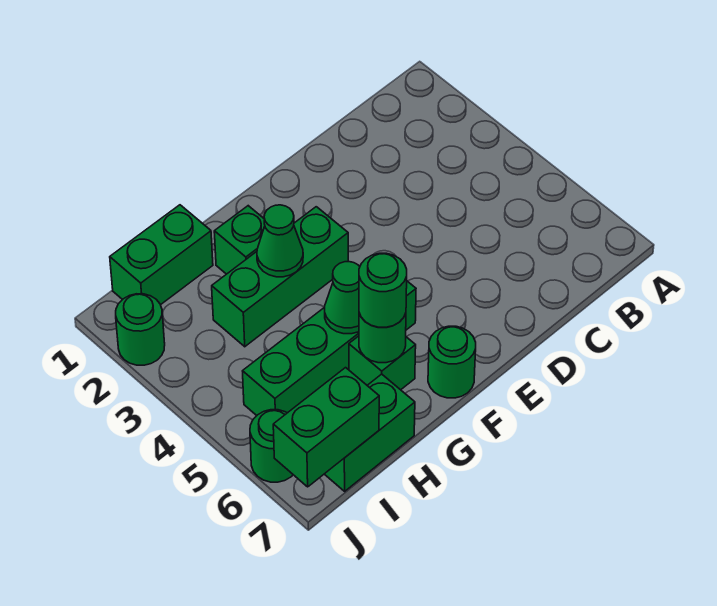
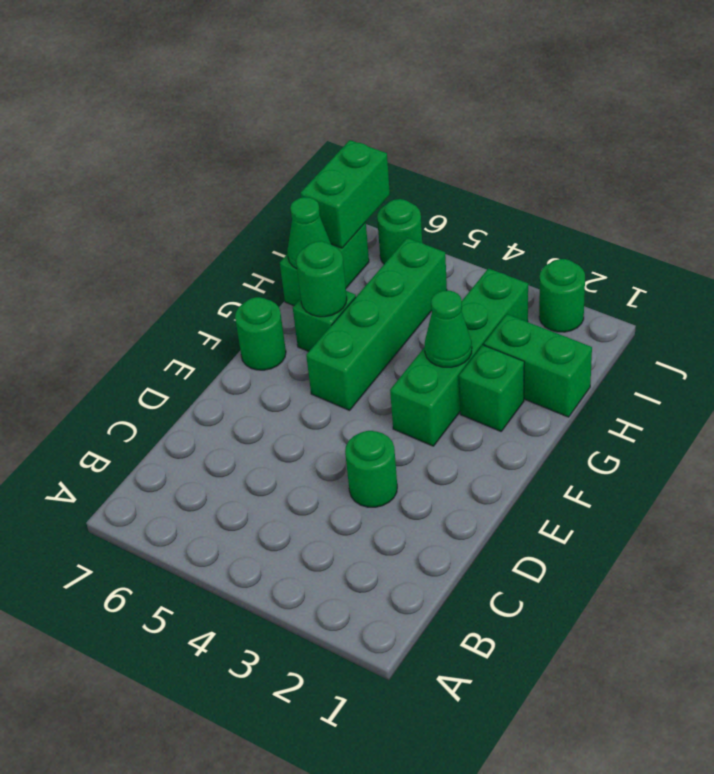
green 1x3 brick [212,207,348,347] -> green 1x4 brick [390,268,528,446]
green 1x1 cone [325,262,360,334] -> green 1x1 cone moved to [287,197,331,269]
green 1x1 round brick [359,253,407,327] -> green 1x1 round brick moved to [345,431,397,507]
green 1x2 brick [110,205,213,305] -> green 1x2 brick turned to [484,314,592,417]

